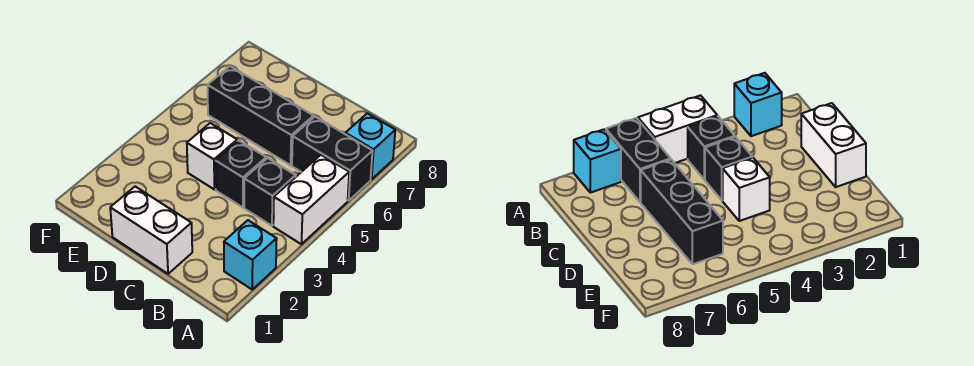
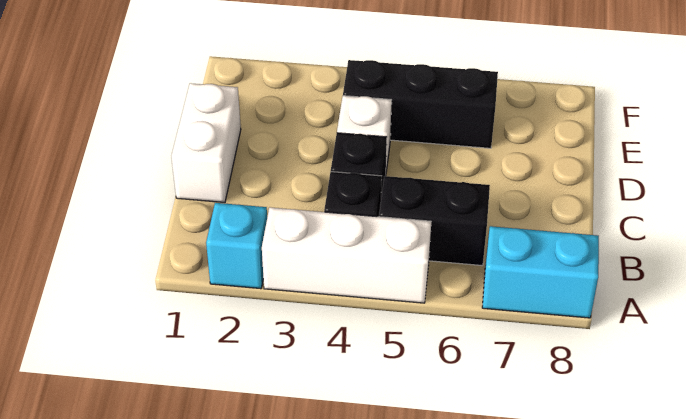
white 1x2 brick [273,155,349,244] -> white 1x3 brick [262,207,431,303]
black 1x2 brick [292,117,373,201] -> black 1x2 brick turned to [379,176,490,265]
cyan 1x1 brick [345,113,395,179] -> cyan 1x2 brick [482,226,599,318]
black 1x3 brick [207,66,314,165] -> black 1x3 brick turned to [343,60,498,148]

